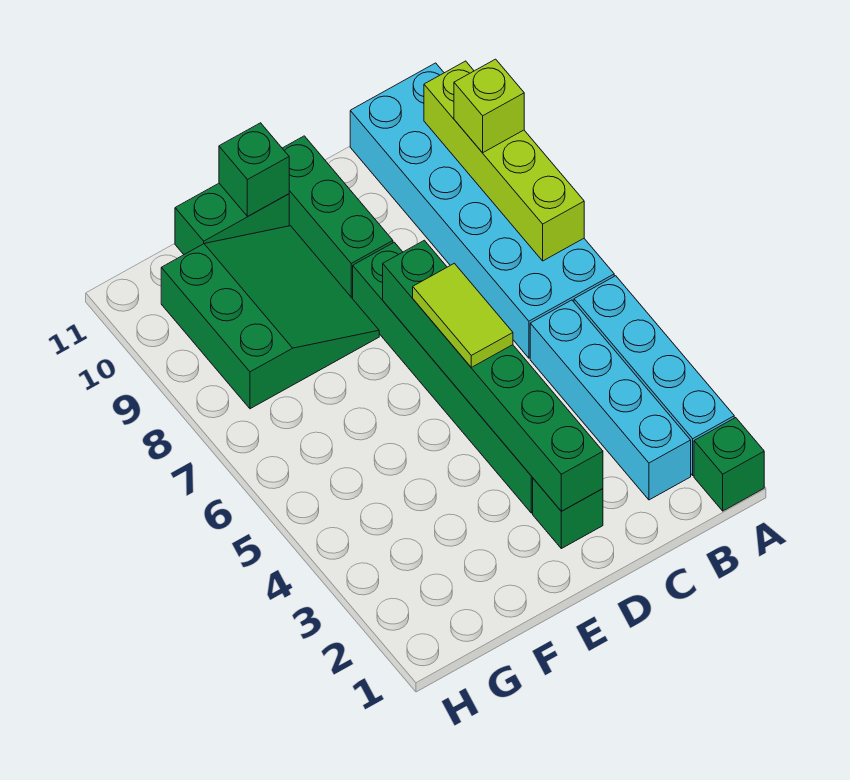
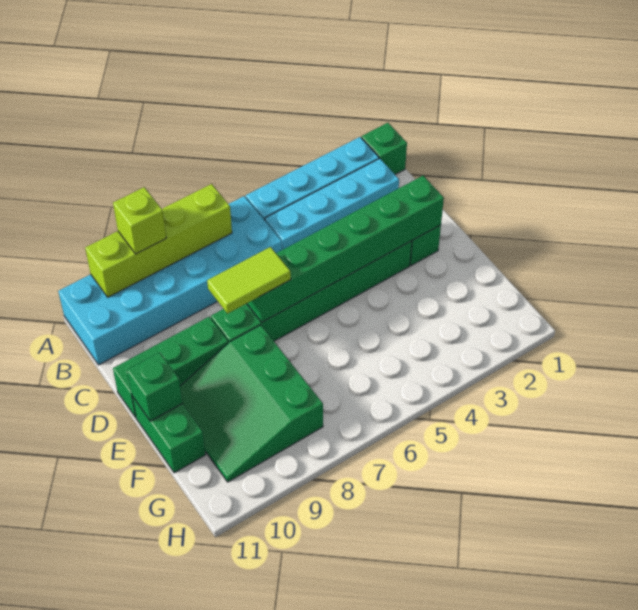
lime 1x2 tile [413,263,513,367] -> lime 1x2 tile moved to [207,247,291,314]
green 3x3 slope [161,226,379,409] -> green 3x3 slope turned to [180,325,323,482]

